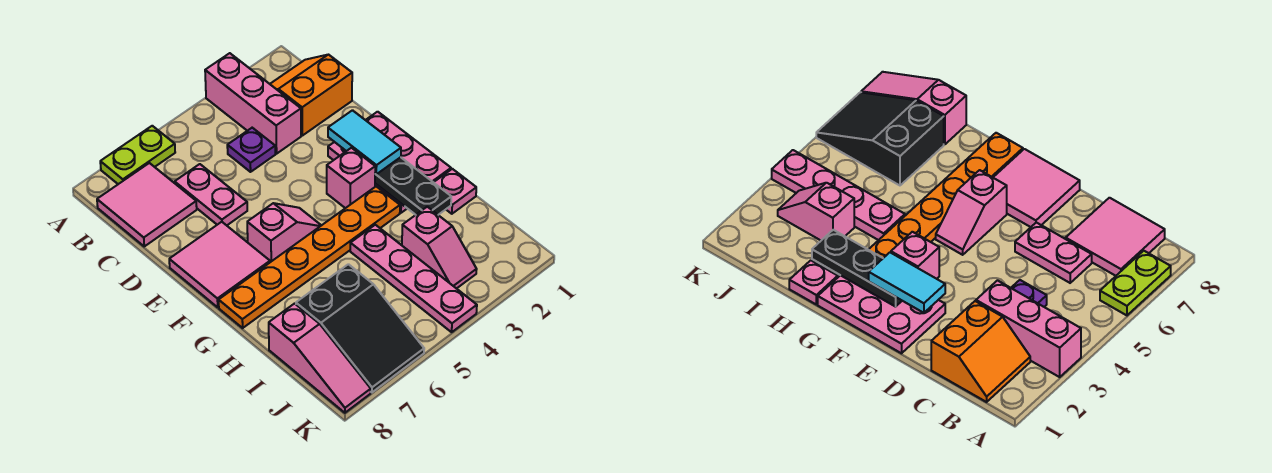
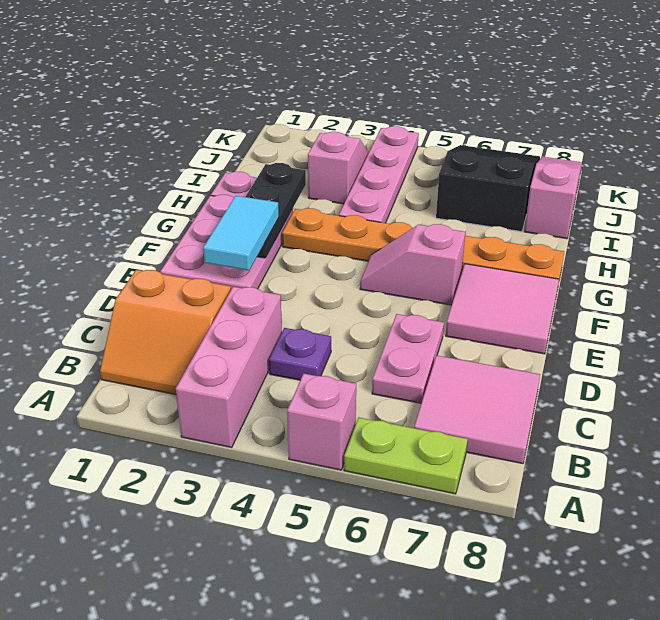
pink 1x1 brick [327,148,375,208] -> pink 1x1 brick moved to [287,374,356,470]

